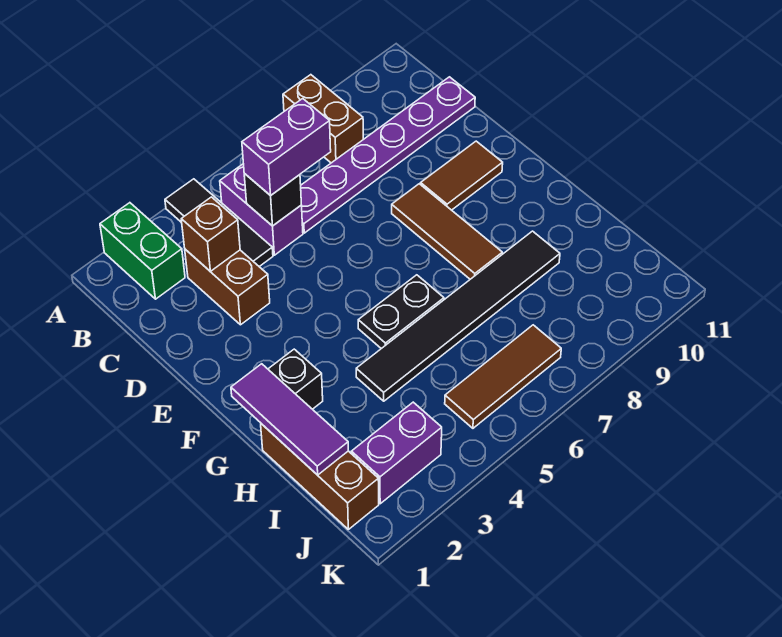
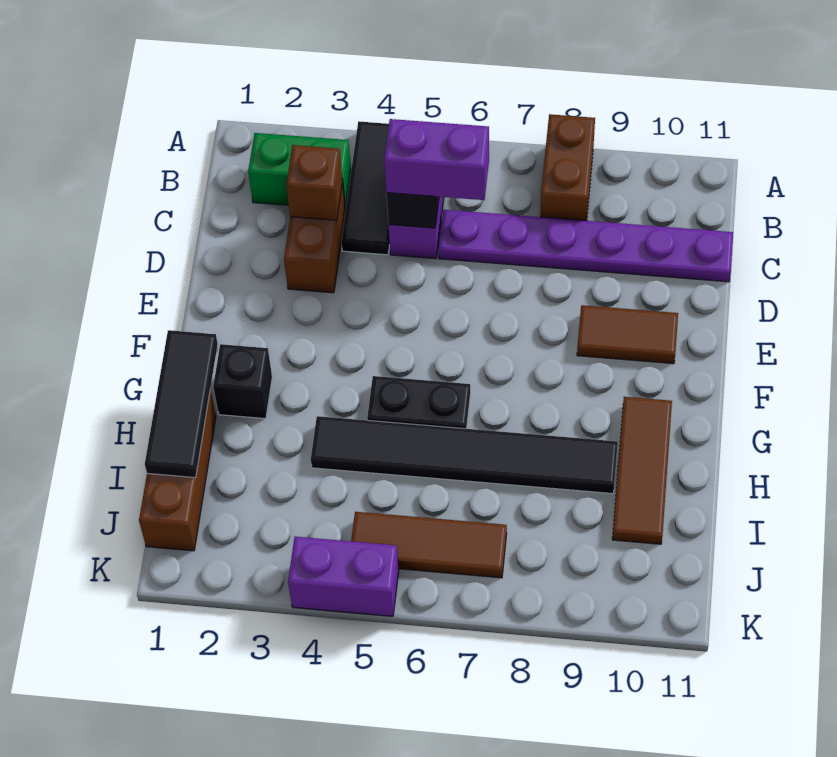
green 1x2 brick [100,203,185,299] -> green 1x2 brick turned to [248,133,351,209]
brown 1x3 tile [392,184,502,279] -> brown 1x3 tile moved to [612,397,672,544]
purple 1x3 tile [231,364,348,475] -> black 1x3 tile [145,330,218,478]
purple 1x2 brick [351,402,442,504] -> purple 1x2 brick moved to [288,537,399,616]

